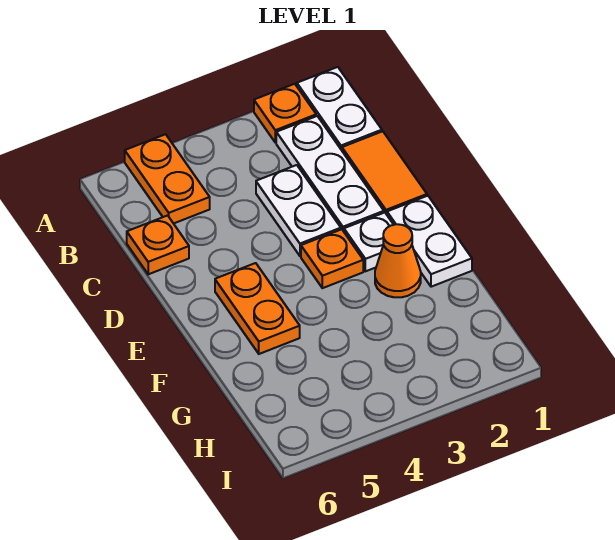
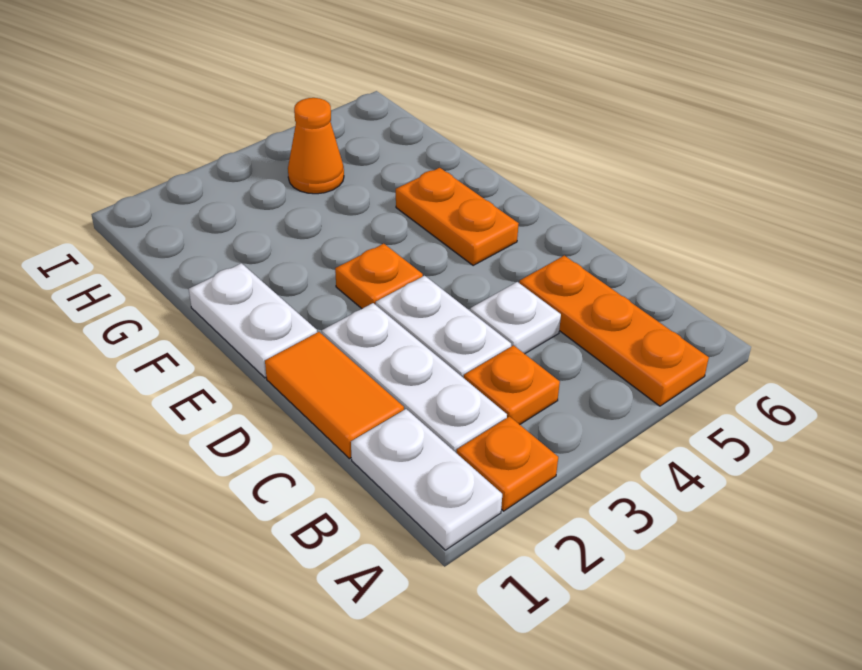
orange 1x2 plate [125,134,210,224] -> orange 1x3 plate [519,256,709,406]
orange 1x1 plate [127,216,189,274] -> orange 1x1 plate moved to [464,345,560,424]
white 1x1 plate [344,213,393,271] -> white 1x1 plate moved to [470,282,561,354]
orange 1x1 cone [375,224,421,297] -> orange 1x1 cone moved to [288,98,344,194]

